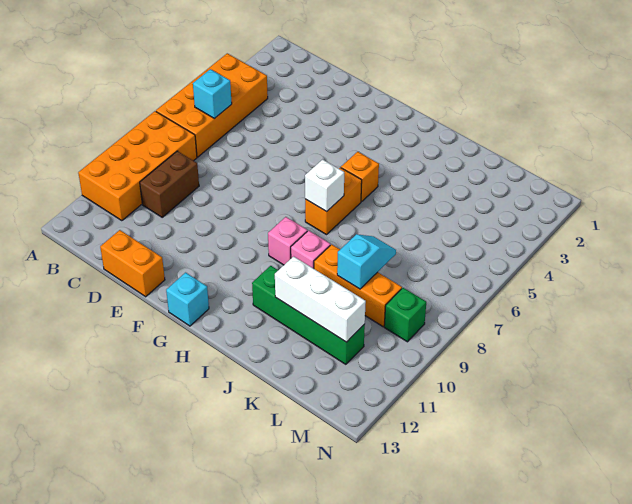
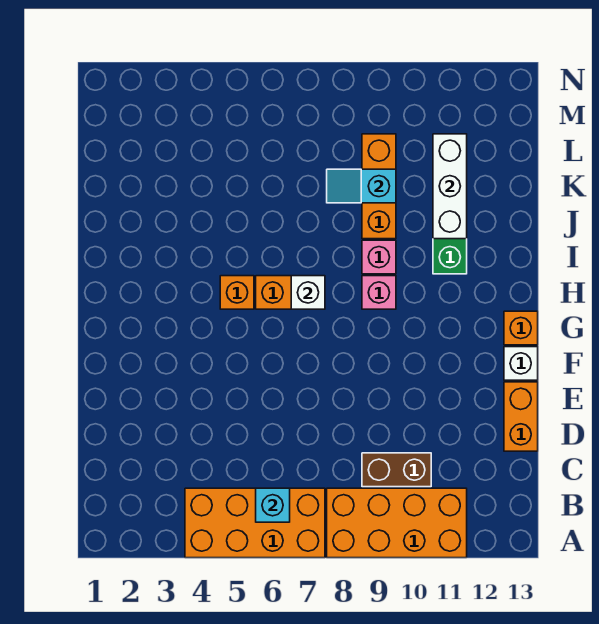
none -> white 1x1 brick [504,347,538,380]
cyan 1x1 brick [166,273,209,326] -> orange 1x1 brick [504,311,538,345]
green 1x1 brick [384,288,426,342] -> none

